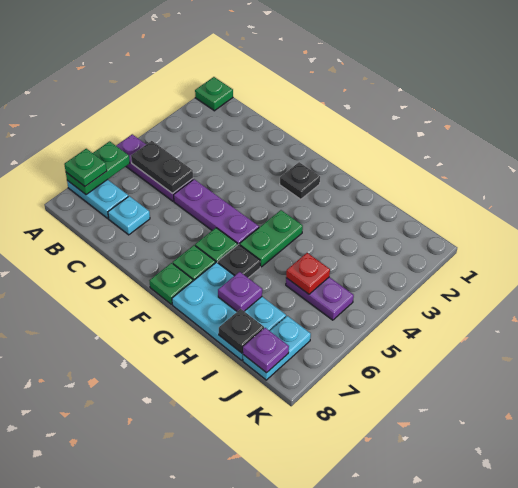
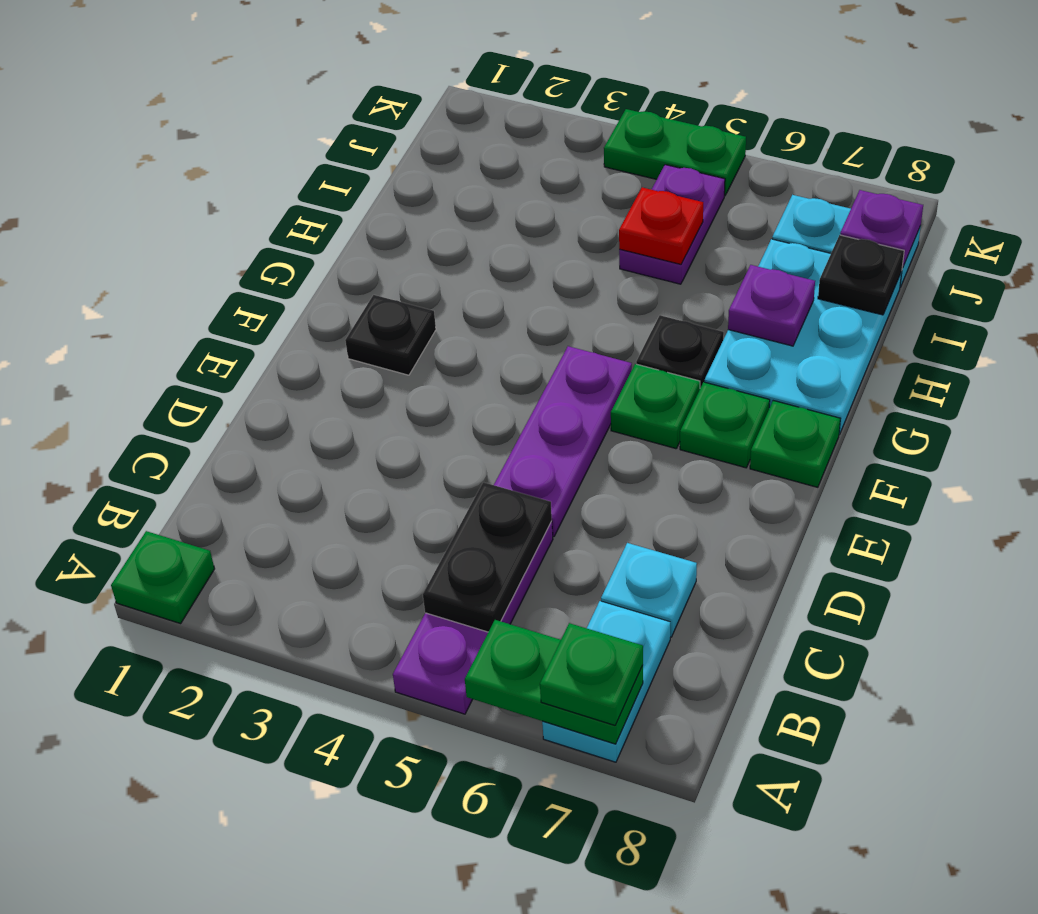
green 1x2 plate [240,210,303,267] -> green 1x2 plate moved to [604,109,746,196]

